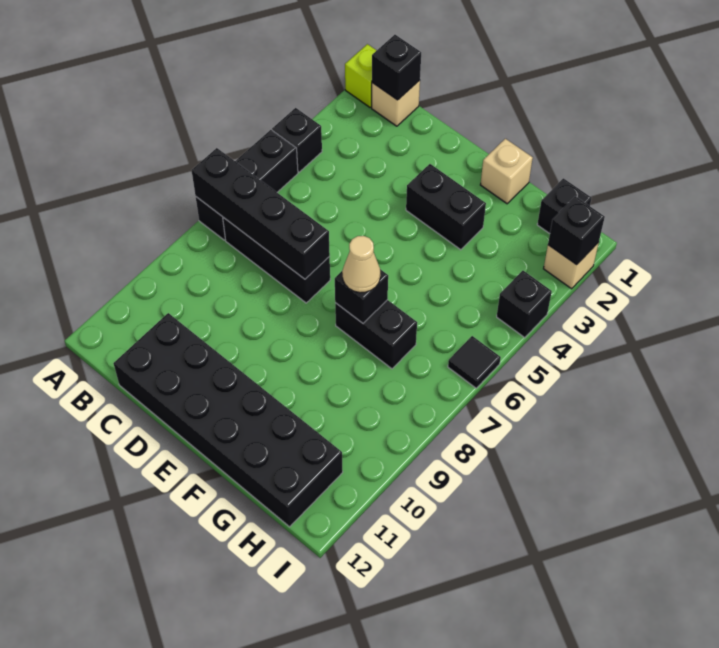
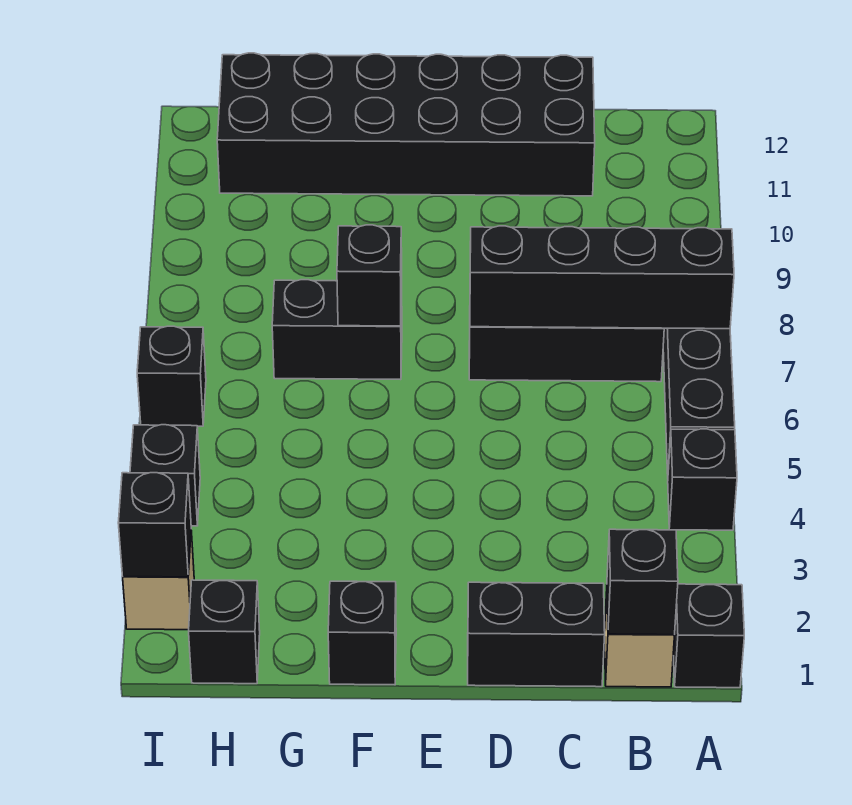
lime 1x1 brick [345,44,377,107] -> black 1x1 brick [673,584,744,688]
black 1x2 brick [406,164,486,250] -> black 1x2 brick moved to [468,582,605,687]
tan 1x1 brick [480,139,533,204] -> black 1x1 brick [328,581,396,685]
tan 1x1 cone [342,236,380,293] -> none
black 1x1 tile [448,336,501,388] -> black 1x1 brick [137,326,206,426]

